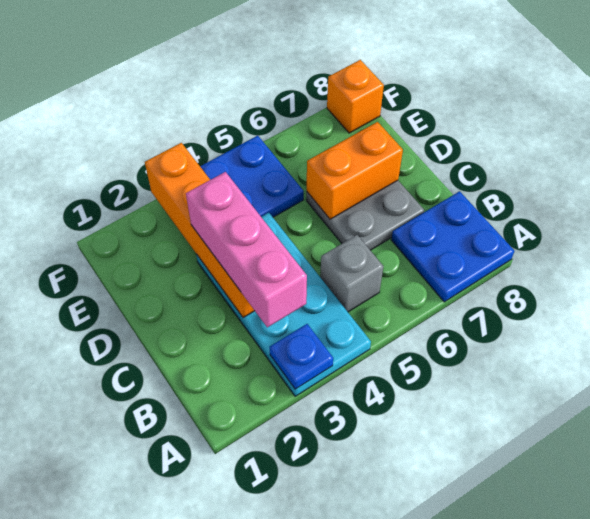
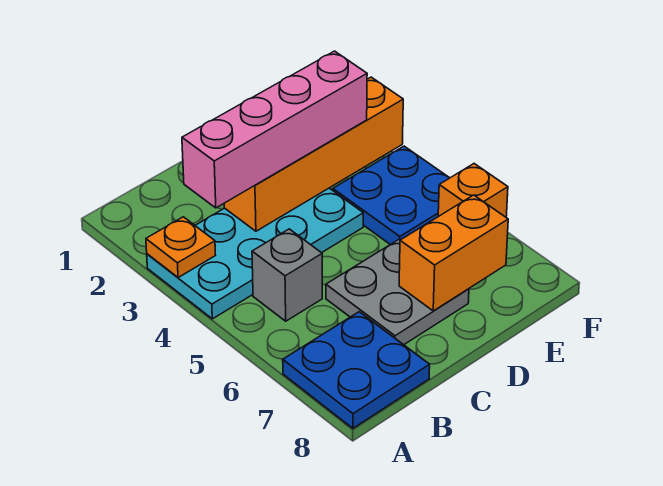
blue 1x1 plate [270,324,333,389] -> orange 1x1 plate [146,217,215,278]
pink 1x3 brick [186,172,307,327] -> pink 1x4 brick [182,51,367,208]
orange 1x2 brick [307,122,403,219] -> orange 1x2 brick turned to [399,195,508,311]
orange 1x1 brick [327,60,384,133] -> orange 1x1 brick moved to [438,164,508,217]

